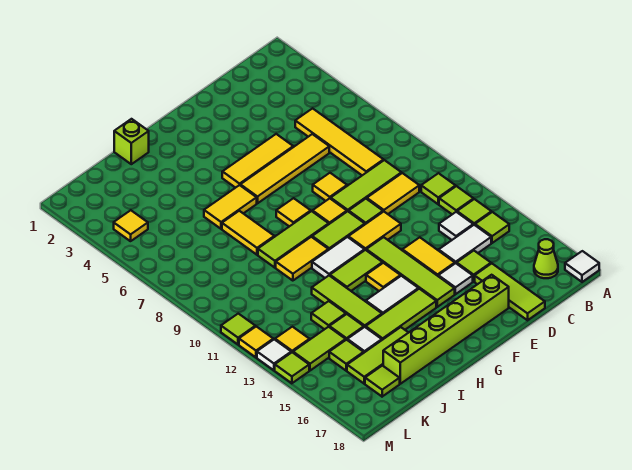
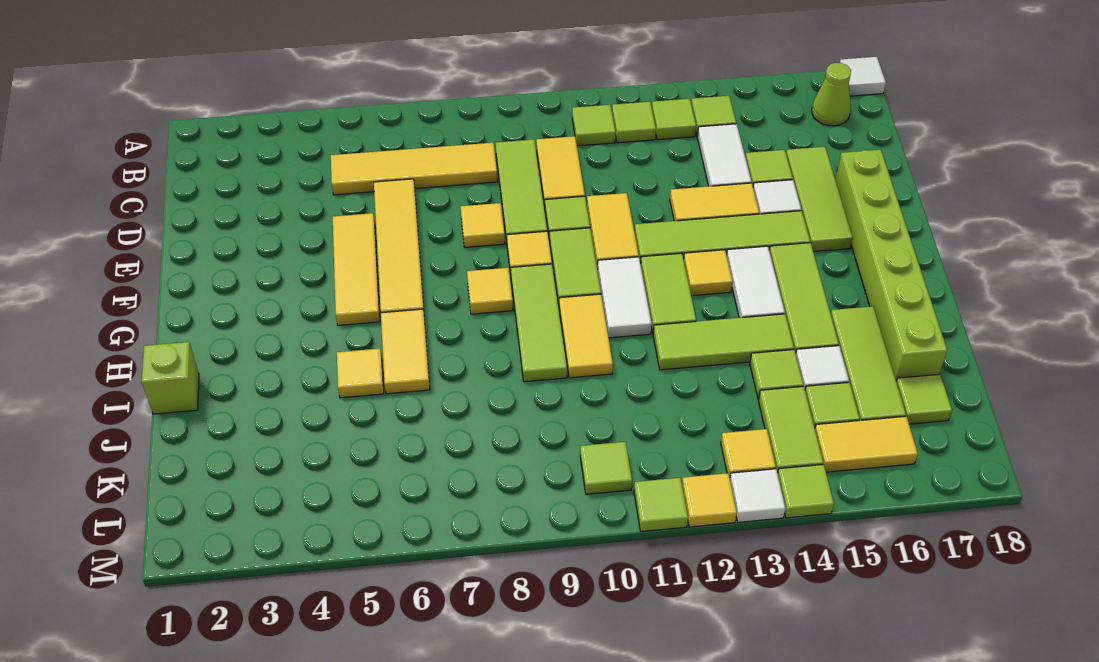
white 1x1 tile [439,212,473,240] -> none
lime 1x3 tile [475,263,545,320] -> lime 1x3 tile turned to [786,147,853,252]
yellow 1x2 tile [222,211,274,255] -> yellow 1x2 tile moved to [815,416,918,472]
lime 1x1 tile [311,301,346,329] -> lime 1x1 tile moved to [580,442,632,494]
yellow 1x1 tile [114,210,148,241] -> yellow 1x1 tile moved to [337,349,384,398]

